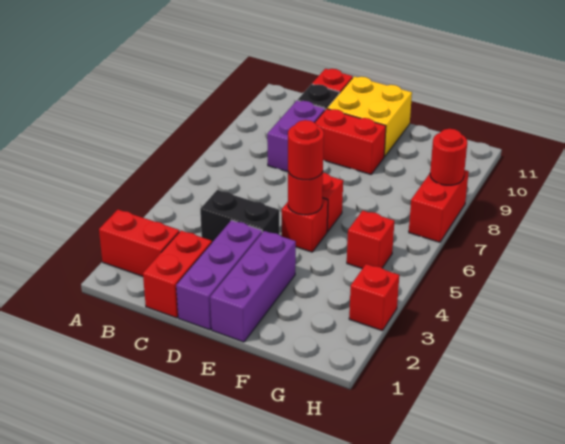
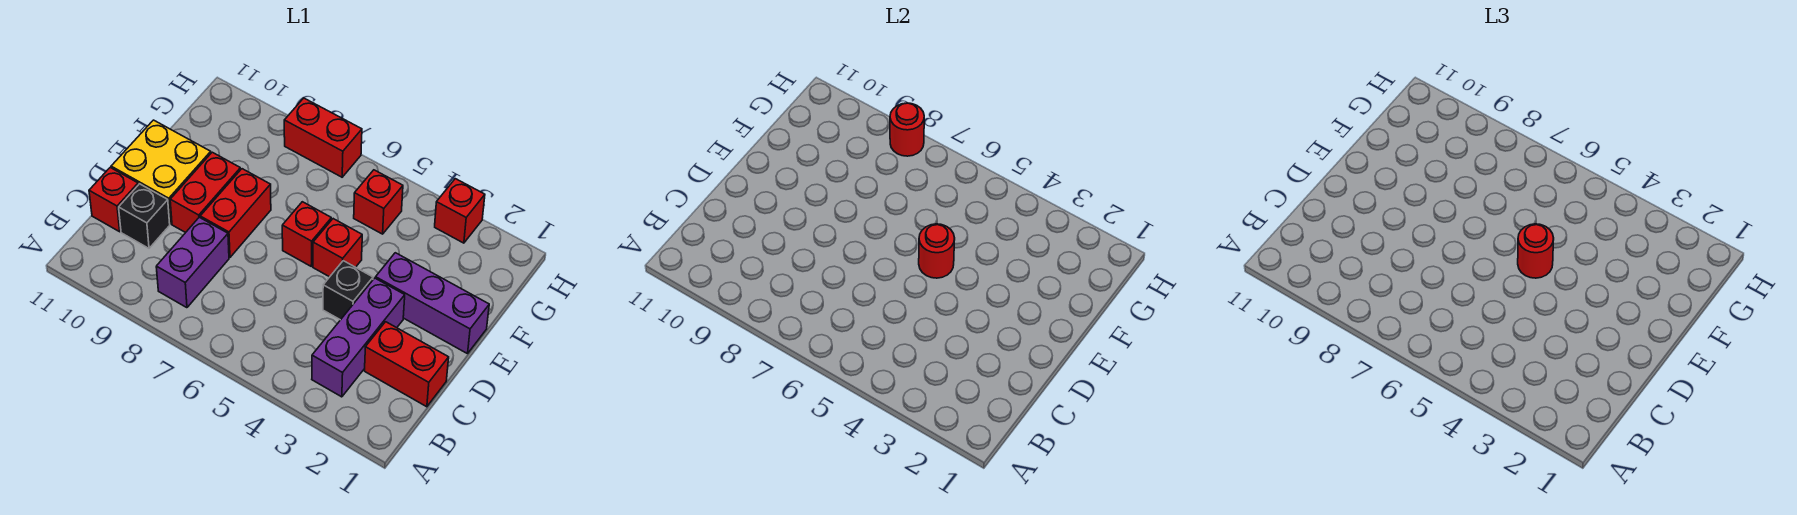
red 1x2 brick [99,210,179,276] -> red 1x2 brick moved to [200,169,271,257]
black 1x2 brick [200,190,279,242] -> black 1x1 brick [323,261,373,320]
purple 1x2 brick [267,100,325,172] -> purple 1x2 brick turned to [156,217,229,308]
purple 1x3 brick [176,220,262,330] -> purple 1x3 brick turned to [312,278,405,397]

